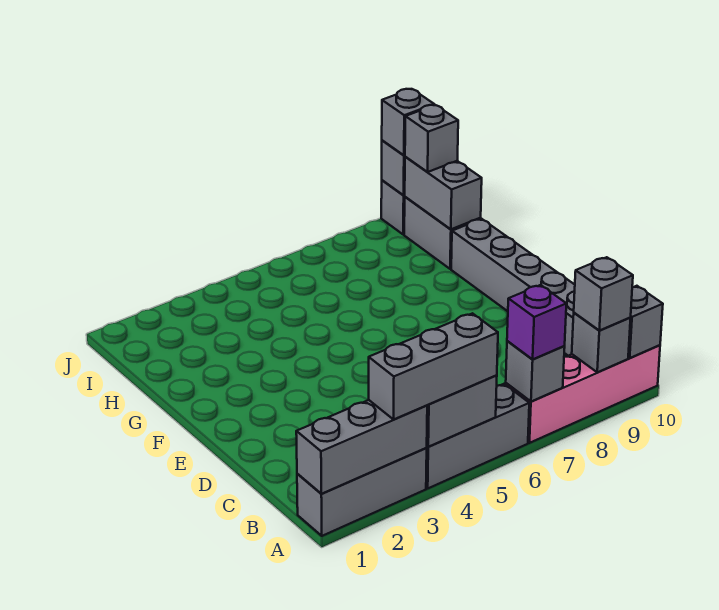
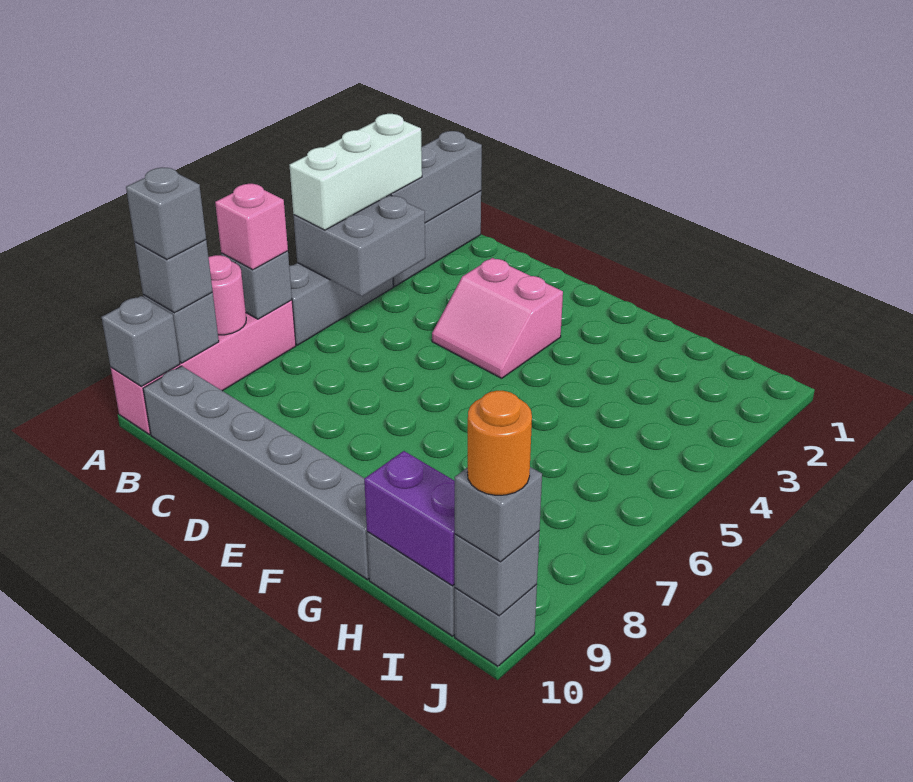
grey 1x3 brick [369,313,498,419] -> white 1x3 brick [290,114,422,230]
purple 1x1 brick [507,285,566,359] -> pink 1x1 brick [215,184,288,270]
none -> pink 1x1 round brick [208,255,246,335]
none -> pink 2x2 slope [432,258,563,378]
grey 1x2 brick [405,157,482,229] -> purple 1x2 brick [364,451,455,586]
grey 1x1 brick [405,105,458,172] -> grey 1x1 brick moved to [126,167,206,260]
none -> orange 1x1 round brick [467,391,532,495]

